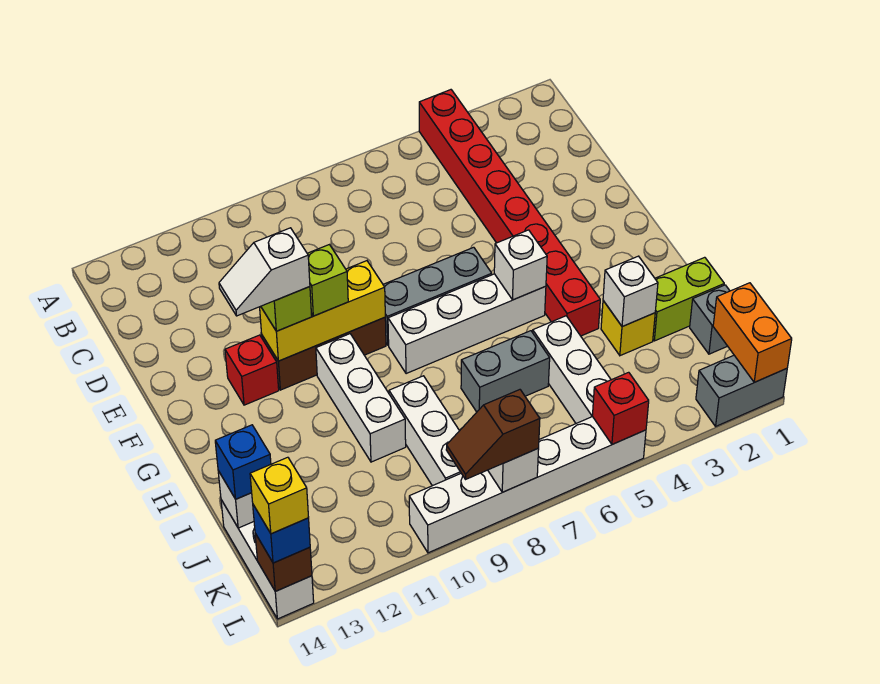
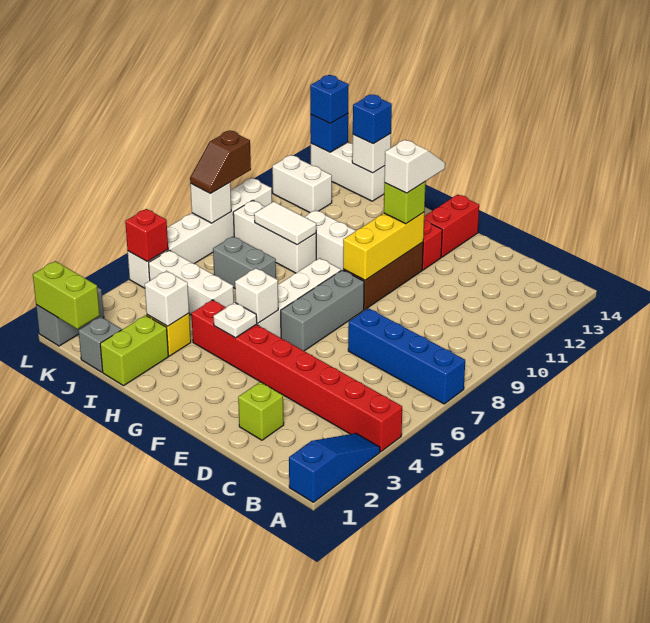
none -> blue 1x3 slope [289,433,380,502]
none -> blue 1x4 brick [348,308,465,404]
lime 1x1 brick [307,245,348,316] -> lime 1x1 brick moved to [238,382,284,440]
none -> red 1x2 brick [424,194,479,257]
none -> white 1x1 plate [213,302,257,338]
grey 1x2 brick [461,331,550,412] -> grey 1x2 brick turned to [213,236,276,288]
none -> white 1x2 tile [254,202,316,245]
orange 1x2 brick [713,283,792,382] -> lime 1x2 brick [33,261,100,329]
none -> white 1x2 brick [272,155,332,212]
brown 1x2 slope [446,390,540,479] -> brown 1x2 slope turned to [190,130,251,194]
brown 1x1 brick [255,533,312,591] -> blue 1x1 brick [310,114,348,152]
yellow 1x1 brick [250,457,309,534] -> none

